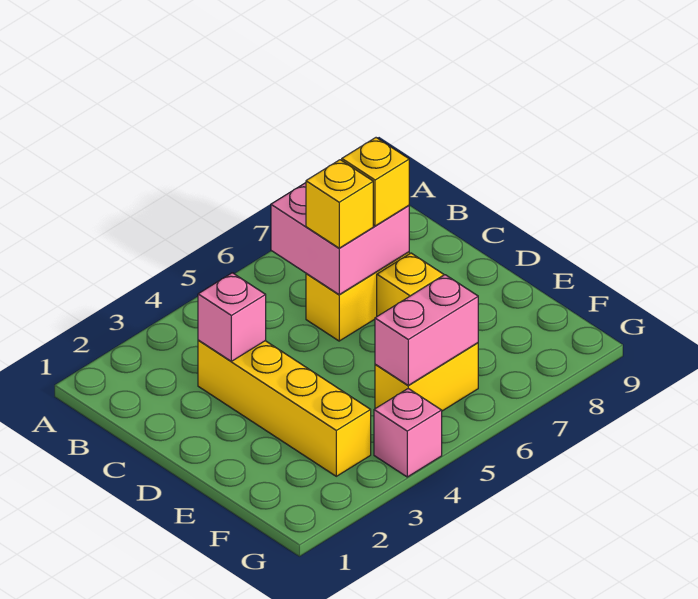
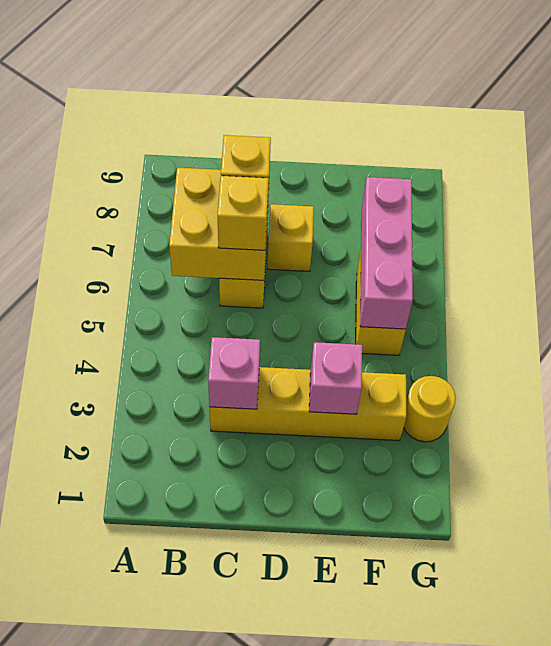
pink 2x2 brick [271,183,409,294] -> yellow 2x2 brick [169,167,269,280]
pink 1x2 brick [375,275,478,386] -> pink 1x3 brick [360,177,413,329]
none -> yellow 1x1 round brick [404,376,456,442]
pink 1x1 brick [374,389,442,477] -> pink 1x1 brick moved to [309,342,362,414]

